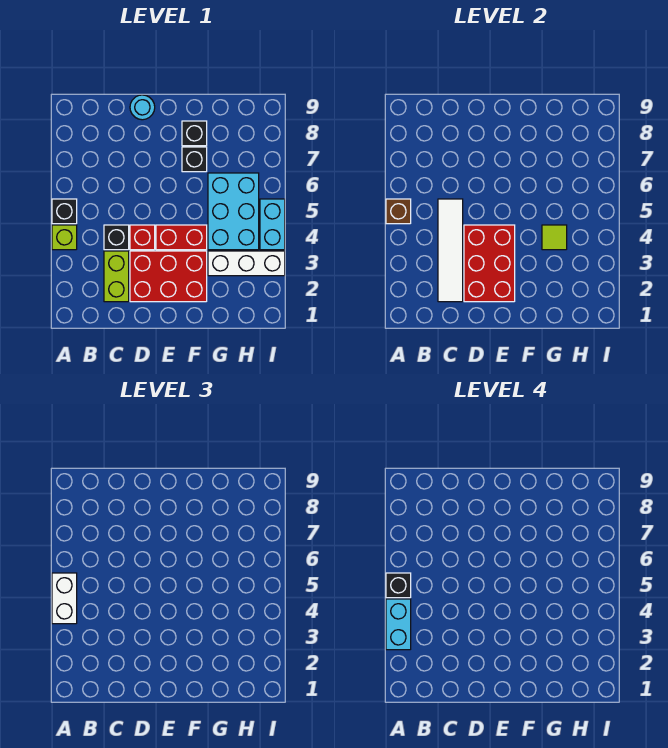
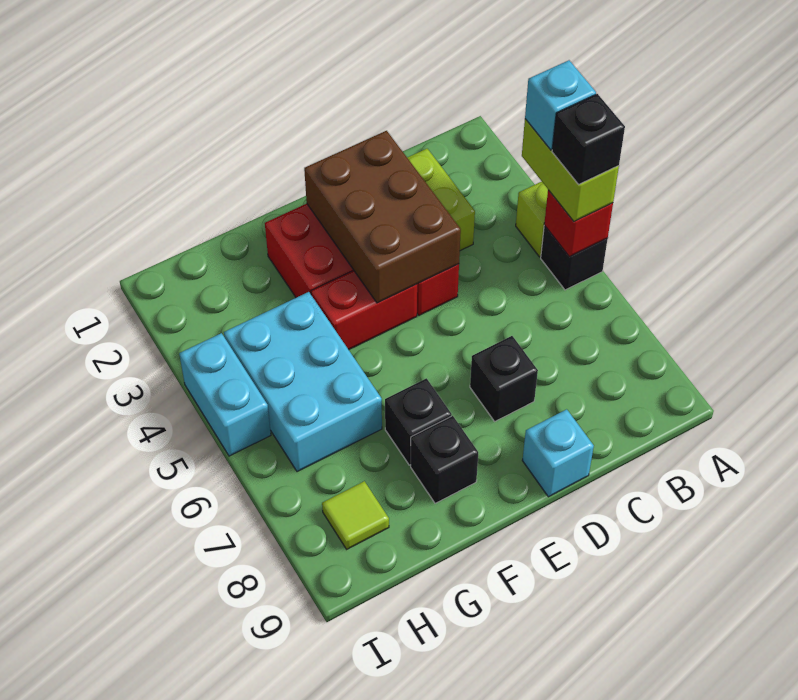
cyan 1x2 brick [386,599,411,650] -> cyan 1x1 brick [525,60,596,150]
white 1x2 brick [52,573,77,624] -> lime 1x2 brick [522,119,619,222]
brown 1x1 brick [386,199,411,224] -> red 1x1 brick [544,190,613,257]
white 1x4 tile [438,199,463,302] -> none
black 1x1 brick [104,225,129,250] -> black 1x1 brick moved to [470,336,538,421]
red 2x3 brick [464,225,515,302] -> brown 2x3 brick [304,131,461,303]
cyan 1x1 round brick [130,95,155,120] -> cyan 1x1 brick [522,409,594,497]
white 1x3 brick [208,251,285,276] -> none
lime 1x1 tile [542,225,567,250] -> lime 1x1 tile moved to [322,481,389,549]

